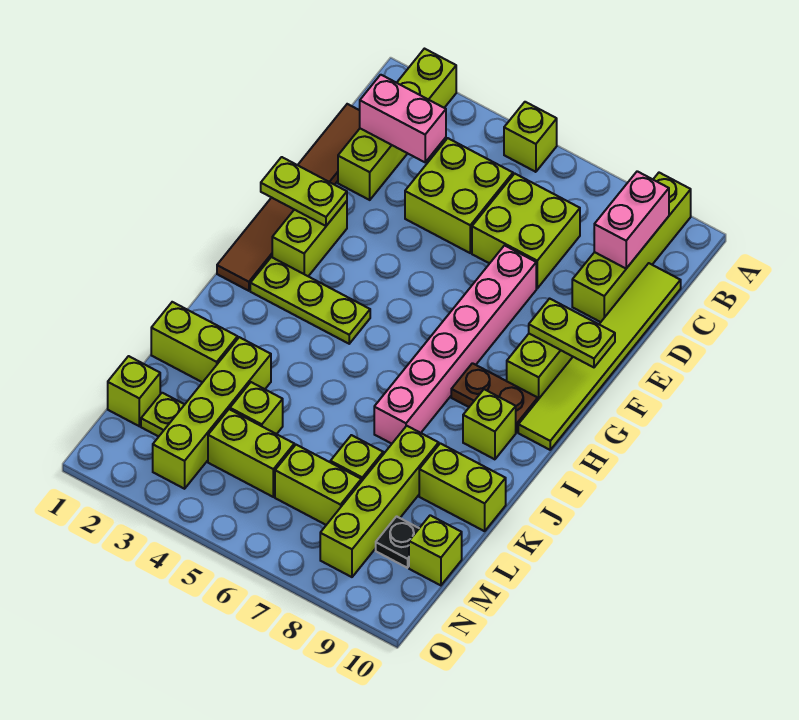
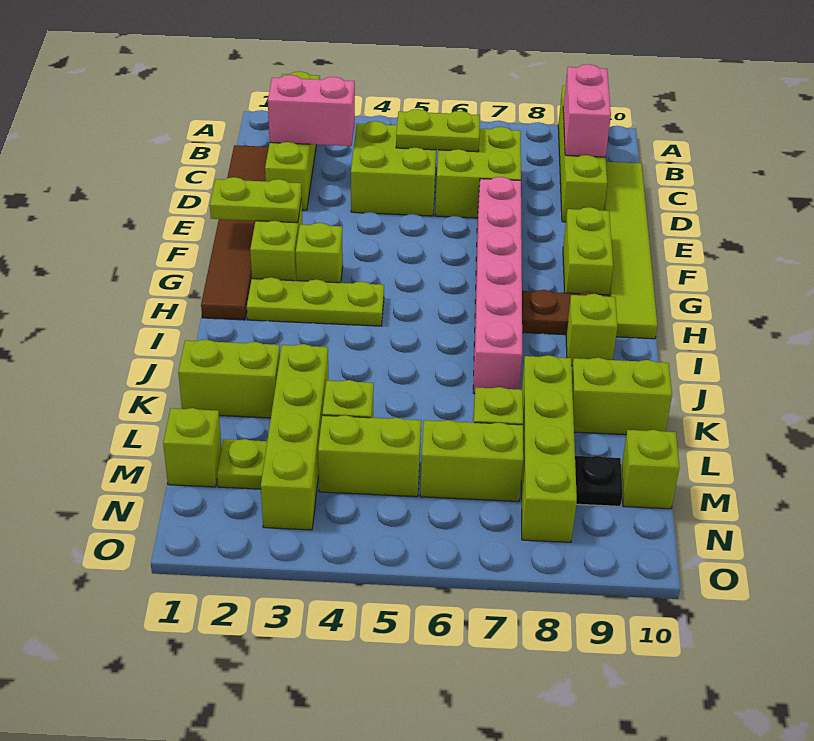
lime 1x1 brick [504,102,557,172] -> lime 1x1 brick moved to [296,223,343,283]
lime 1x2 plate [529,299,615,367] -> lime 1x2 plate moved to [396,109,480,152]

